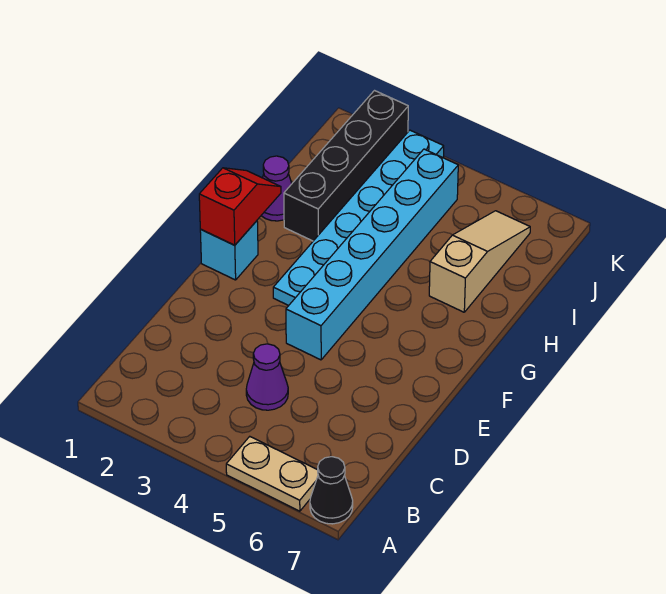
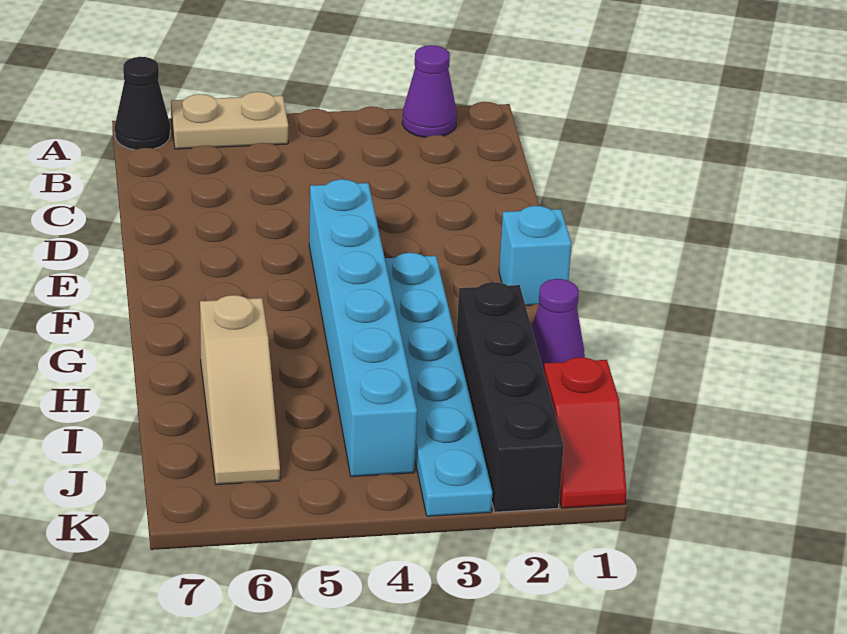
purple 1x1 cone [246,344,288,410] -> purple 1x1 cone moved to [402,45,457,137]
red 1x2 slope [199,168,281,245] -> red 1x2 slope moved to [544,357,627,508]

